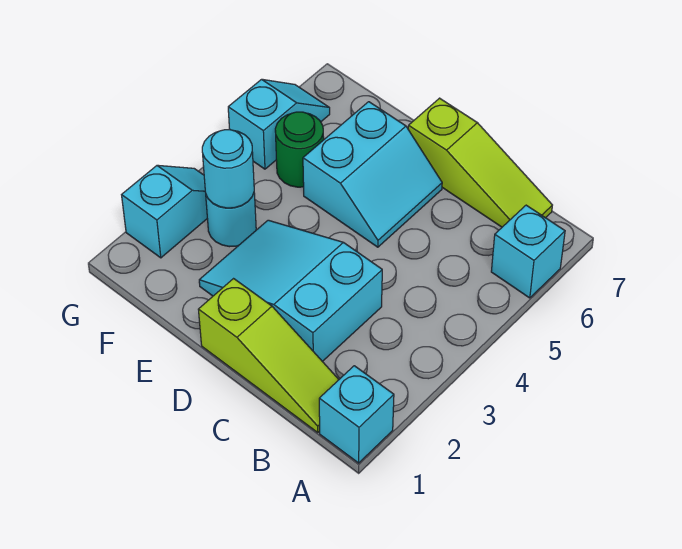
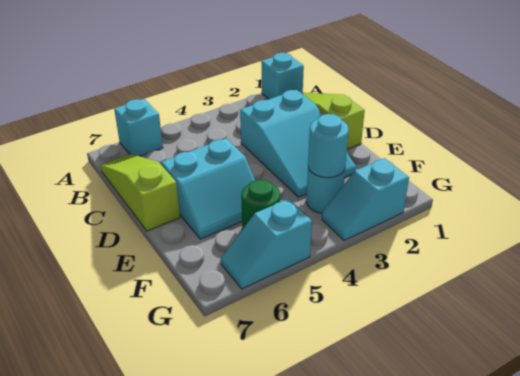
cyan 2x2 slope [303,102,442,247] -> cyan 2x2 slope turned to [161,138,255,239]

